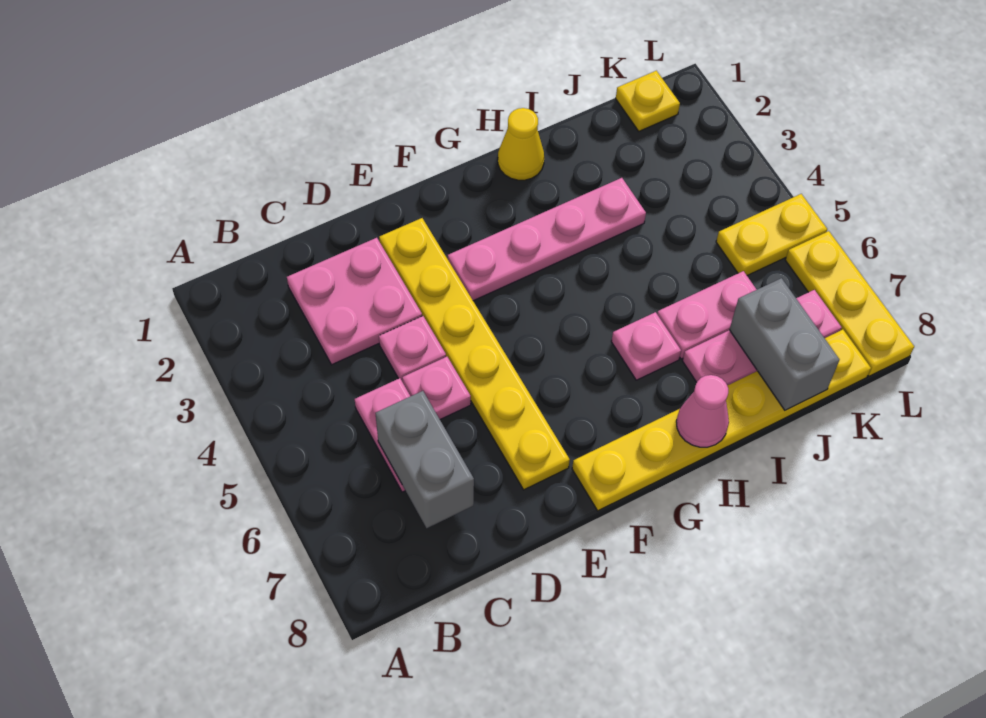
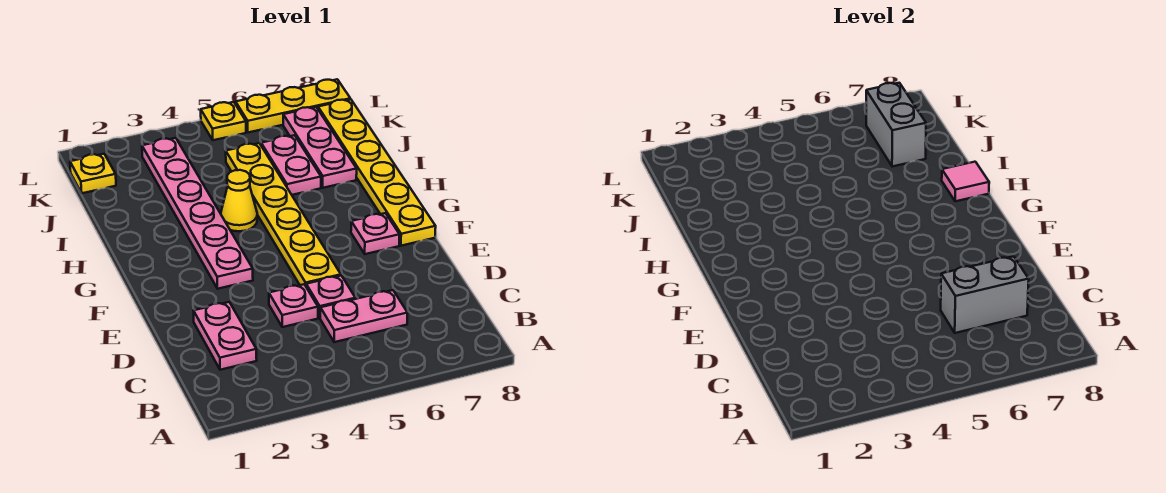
pink 2x2 plate [287,238,422,365] -> pink 1x2 plate [194,302,257,370]
yellow 1x6 plate [379,218,570,490] -> yellow 1x6 plate turned to [226,143,341,286]
pink 1x4 plate [448,178,646,301] -> pink 1x6 plate [142,138,253,289]
yellow 1x1 cone [498,108,544,180] -> yellow 1x1 cone moved to [221,170,257,231]
pink 1x1 plate [611,312,681,380] -> pink 1x1 plate moved to [351,213,399,254]
pink 1x1 cone [676,375,729,447] -> pink 1x1 tile [942,162,989,201]
grey 1x2 brick [730,278,840,410] -> grey 1x2 brick turned to [866,83,926,167]
yellow 1x2 plate [716,194,827,275] -> yellow 1x1 plate [201,102,246,140]

